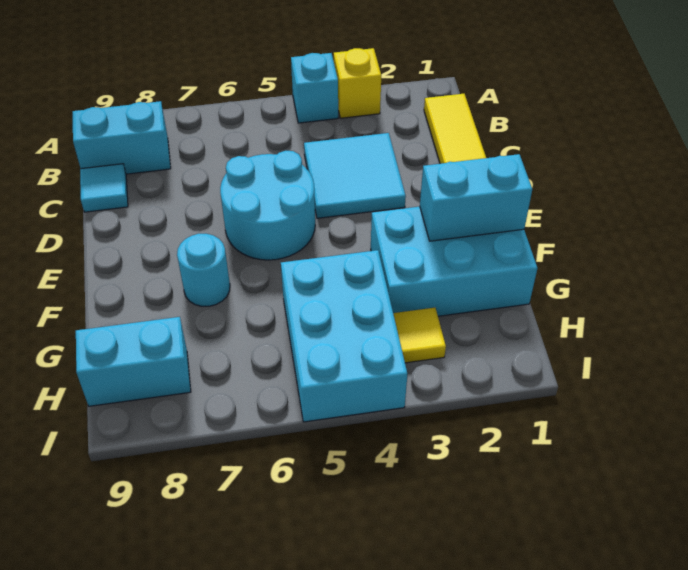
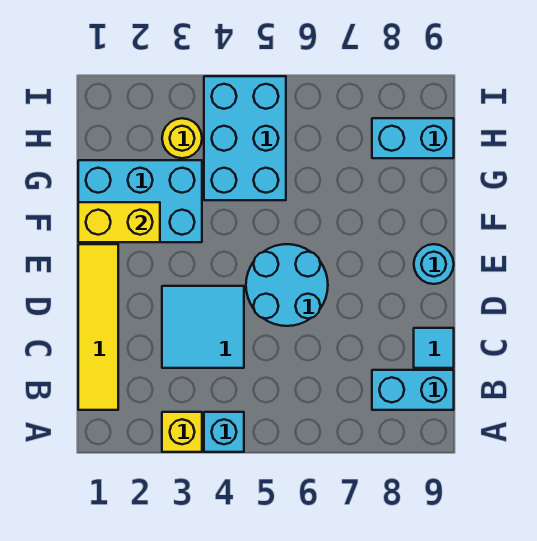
cyan 1x2 brick [420,154,532,241] -> yellow 1x2 brick [78,202,160,242]
cyan 1x1 round brick [177,234,230,306] -> cyan 1x1 round brick moved to [414,244,454,284]
yellow 1x1 tile [393,308,446,363] -> yellow 1x1 round brick [162,118,202,158]

